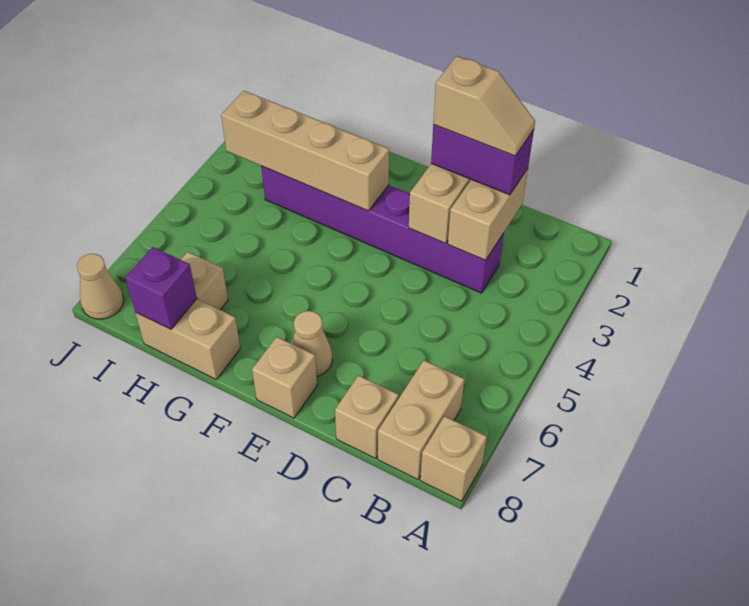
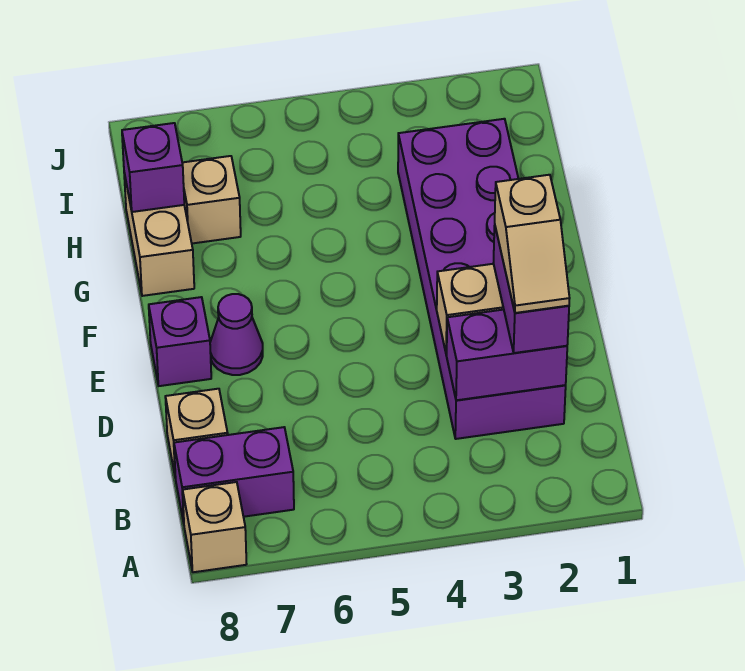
tan 1x2 brick [378,360,464,480] -> purple 1x2 brick [174,427,294,523]
tan 1x2 brick [448,169,528,260] -> purple 1x2 brick [447,310,567,400]
purple 1x6 brick [261,166,504,293] -> purple 2x6 brick [398,119,566,439]
tan 1x1 cone [292,311,332,376] -> purple 1x1 cone [210,294,263,375]
tan 1x1 brick [252,337,317,418] -> purple 1x1 brick [149,297,211,386]
tan 1x4 brick [221,91,389,211] -> none
tan 1x1 cone [77,254,124,319] -> none

